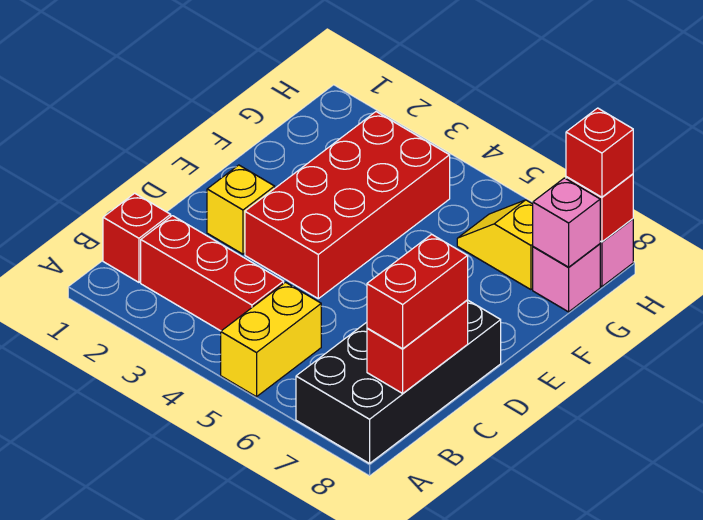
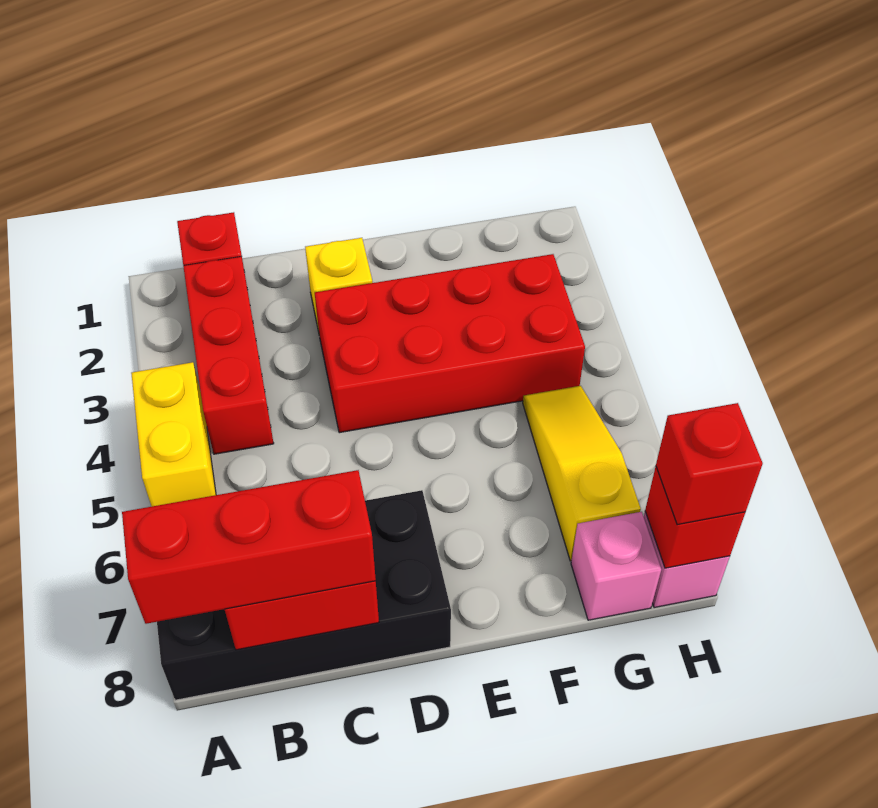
yellow 1x2 brick [221,282,321,397] -> yellow 1x2 brick turned to [131,362,216,506]
red 1x2 brick [367,234,468,349] -> red 1x3 brick [122,470,376,624]
yellow 1x2 slope [457,200,533,290] -> yellow 1x3 slope [523,386,641,561]
pink 1x1 brick [533,178,600,267] -> none

